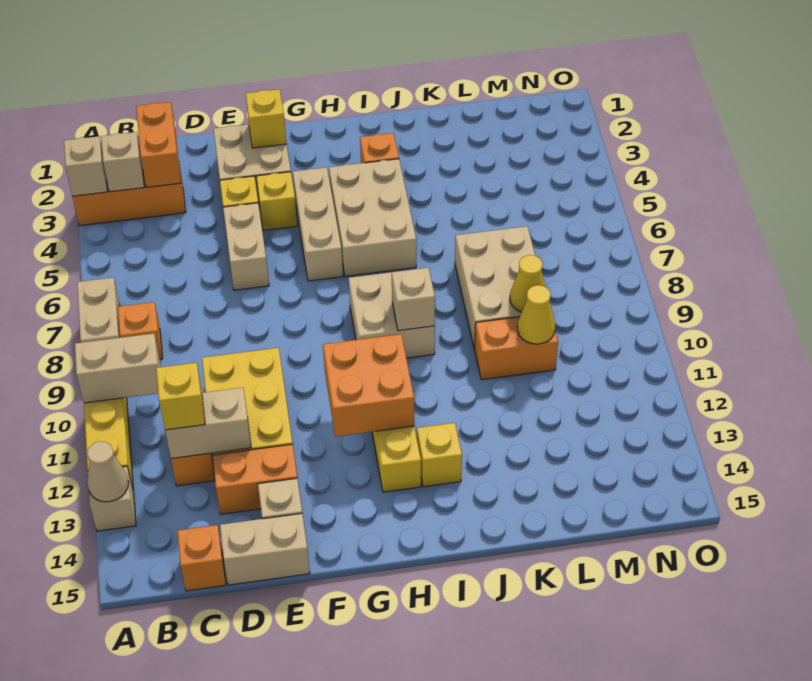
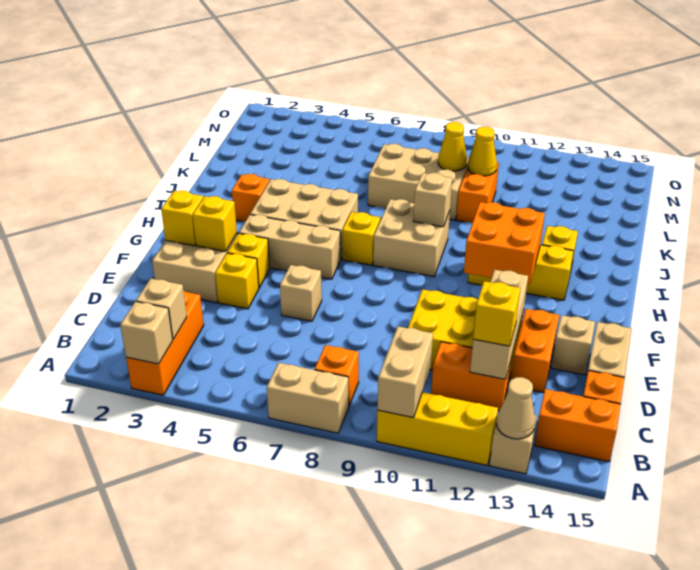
orange 1x2 brick [136,102,181,187] -> orange 1x2 brick moved to [534,389,621,462]
tan 1x2 brick [165,388,251,459] -> tan 1x3 brick [470,270,528,379]
tan 1x2 brick [223,203,269,290] -> tan 1x1 brick [280,265,322,321]
none -> yellow 1x1 brick [193,196,237,251]
none -> yellow 1x1 brick [342,212,380,265]

